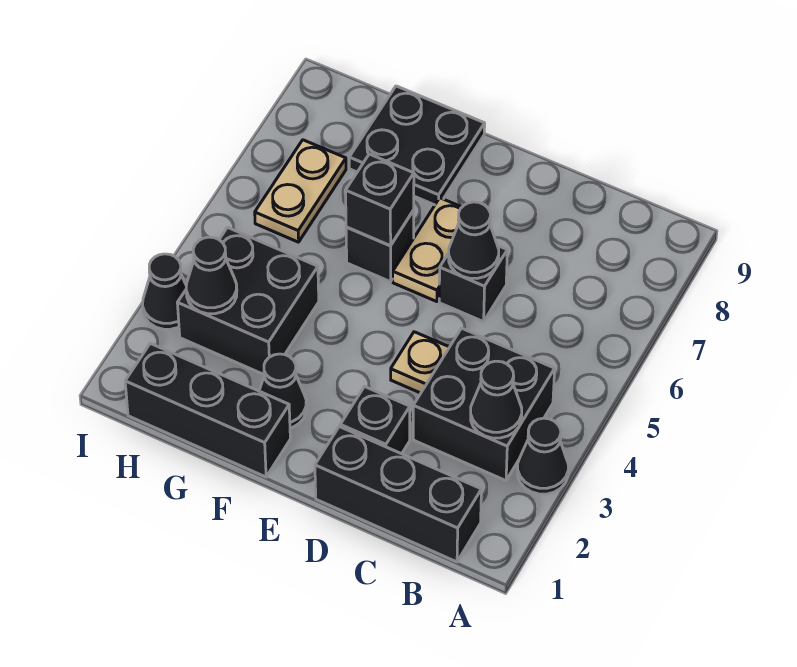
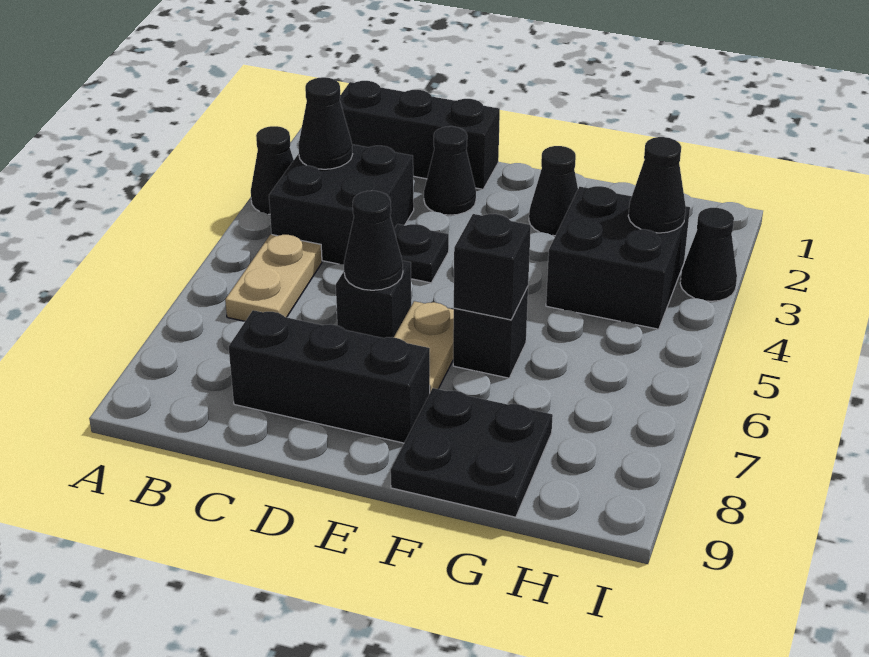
black 1x1 brick [340,387,410,454] -> black 1x1 cone [424,126,476,215]
tan 1x1 plate [391,332,449,393] -> black 1x1 plate [394,224,449,283]
black 1x3 brick [125,343,290,477] -> black 1x3 brick moved to [229,310,430,443]
tan 1x2 plate [255,140,346,242] -> tan 1x2 plate moved to [225,234,322,321]

